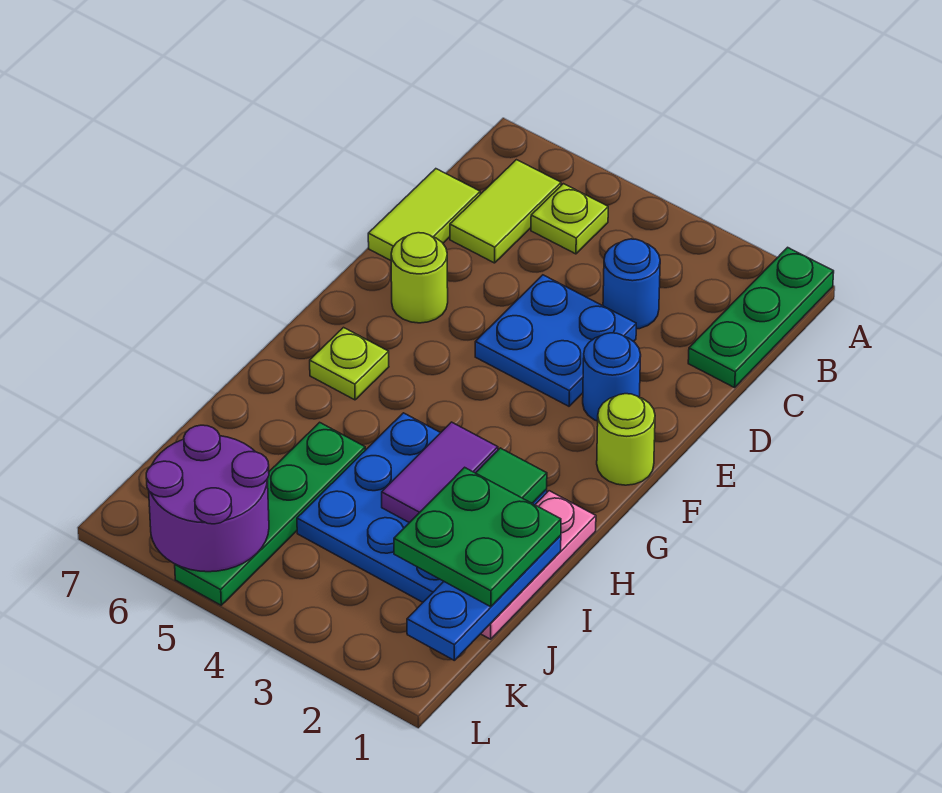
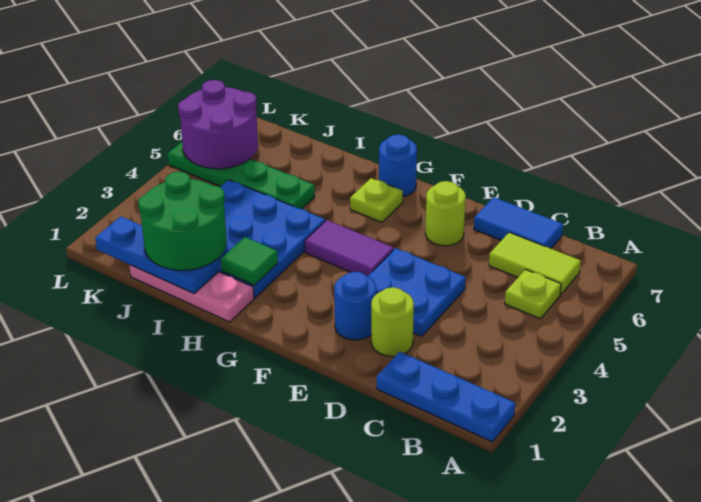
green 1x3 plate [688,247,834,388] -> blue 1x3 plate [377,352,515,442]
blue 1x1 round brick [603,239,660,329] -> blue 1x1 round brick moved to [379,135,417,197]
lime 1x2 tile [368,169,480,260] -> blue 1x2 tile [474,197,563,249]
lime 1x1 round brick [597,394,655,485] -> lime 1x1 round brick moved to [371,287,414,356]
purple 1x2 tile [382,422,498,523] -> purple 1x2 tile moved to [305,220,394,276]
green 2x2 plate [394,467,561,607] -> green 2x2 round brick [138,172,227,270]

